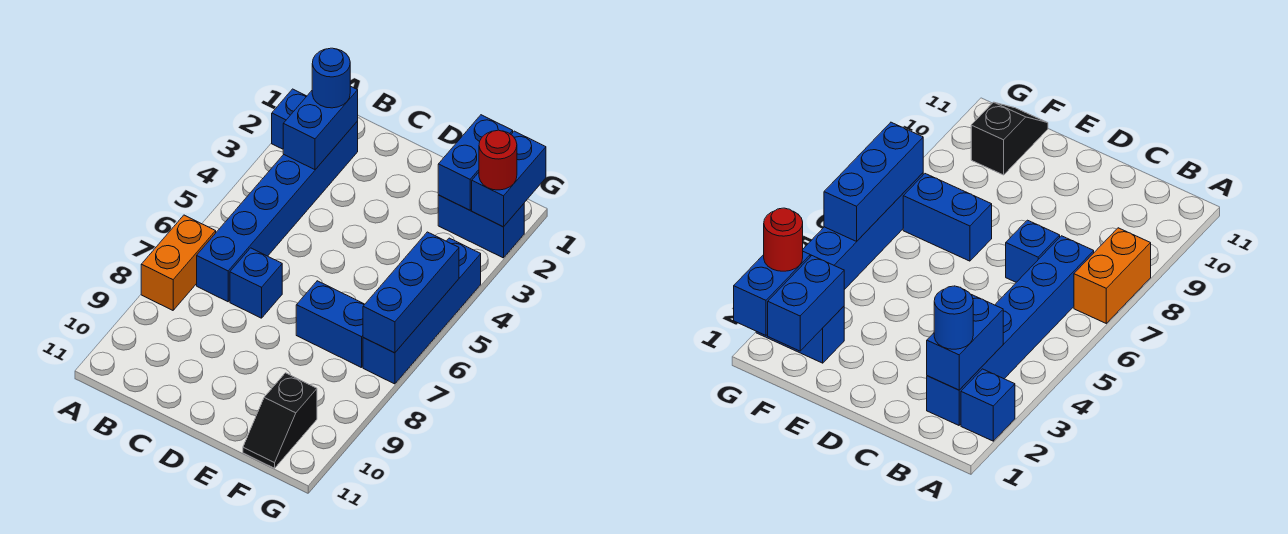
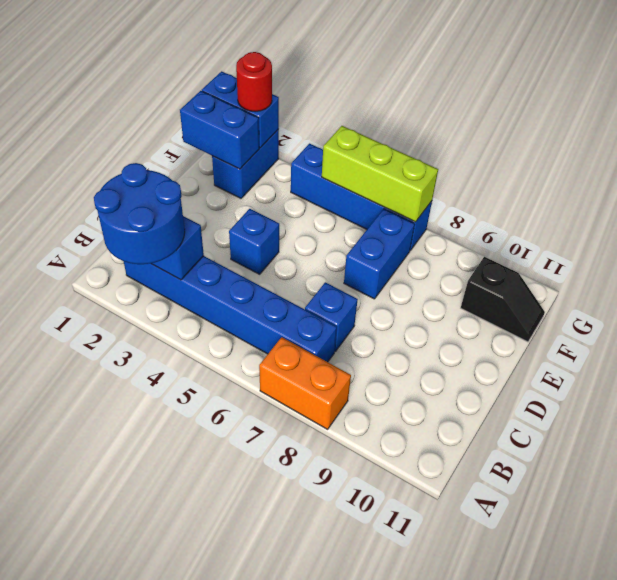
blue 1x1 brick [272,89,307,149] -> blue 1x1 brick moved to [229,209,279,274]
blue 1x1 round brick [312,48,350,108] -> blue 2x2 round brick [94,163,185,264]
blue 1x3 brick [363,232,459,353] -> lime 1x3 brick [322,126,438,222]

